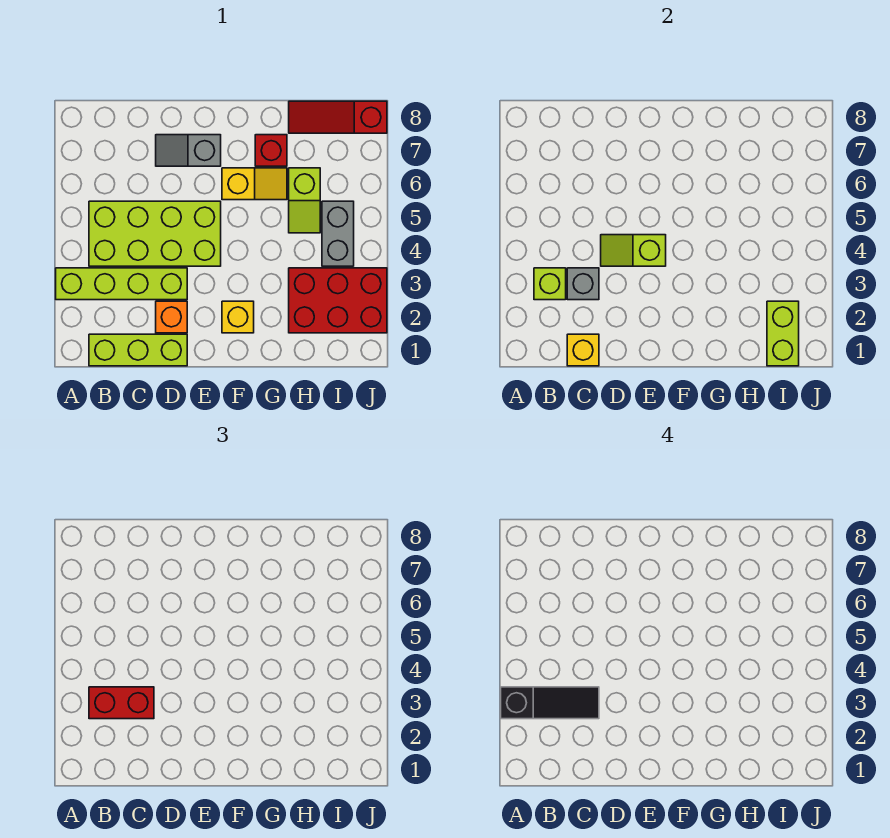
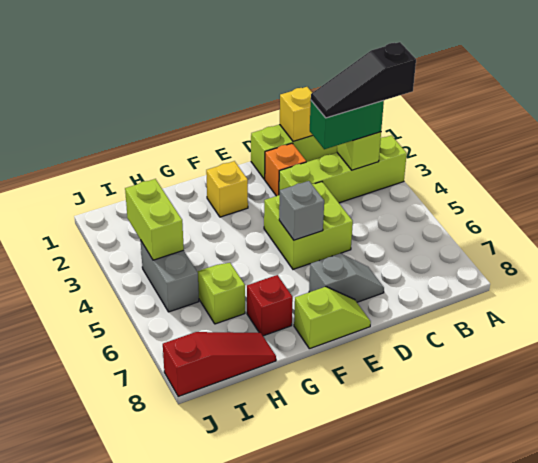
red 1x2 brick [89,687,154,719] -> green 1x2 brick [310,101,384,149]
lime 2x4 brick [89,201,221,266] -> lime 2x2 brick [264,182,353,269]
grey 1x1 brick [567,268,599,300] -> grey 1x1 brick moved to [279,181,324,240]
lime 1x2 slope [601,235,666,266] -> lime 1x2 slope moved to [294,287,371,349]
yellow 1x2 slope [222,168,287,200] -> none
red 2x3 brick [289,268,387,333] -> none
lime 1x2 brick [767,301,799,366] -> lime 1x2 brick moved to [125,179,184,260]

